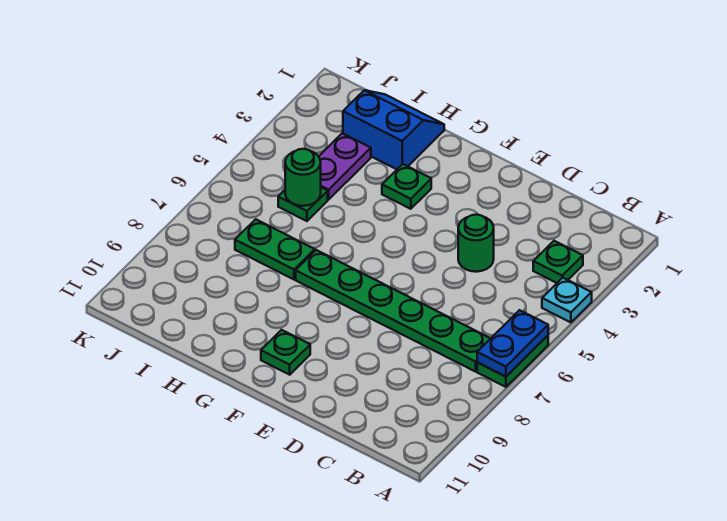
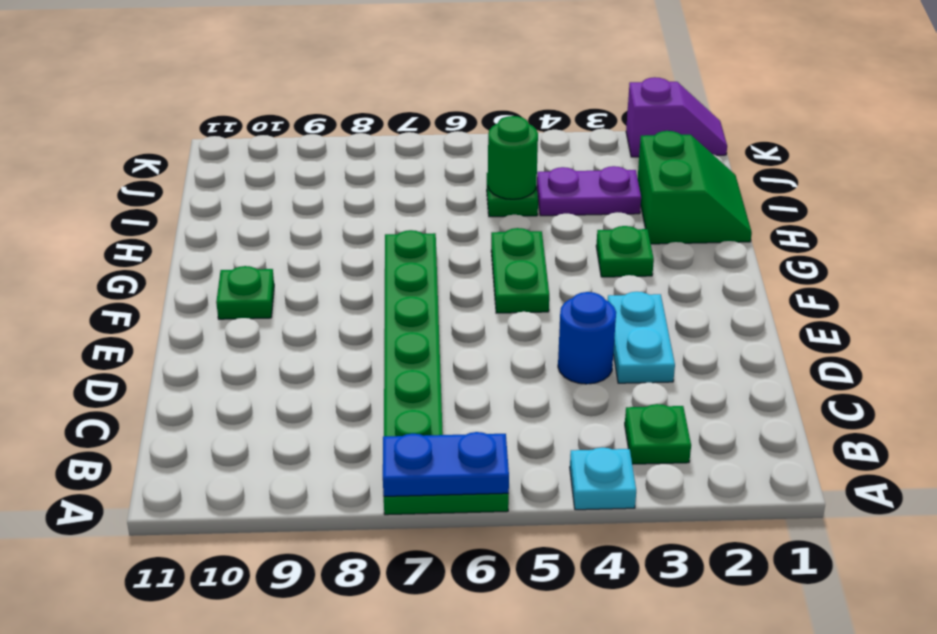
none -> cyan 1x2 plate [608,292,675,383]
green 1x1 round brick [458,215,494,272] -> blue 1x1 round brick [558,292,616,384]
blue 2x2 slope [343,90,444,169] -> green 2x2 slope [638,131,752,244]
green 1x2 plate [235,219,315,279] -> green 1x2 plate moved to [491,228,549,313]
none -> purple 1x2 slope [626,77,727,157]

